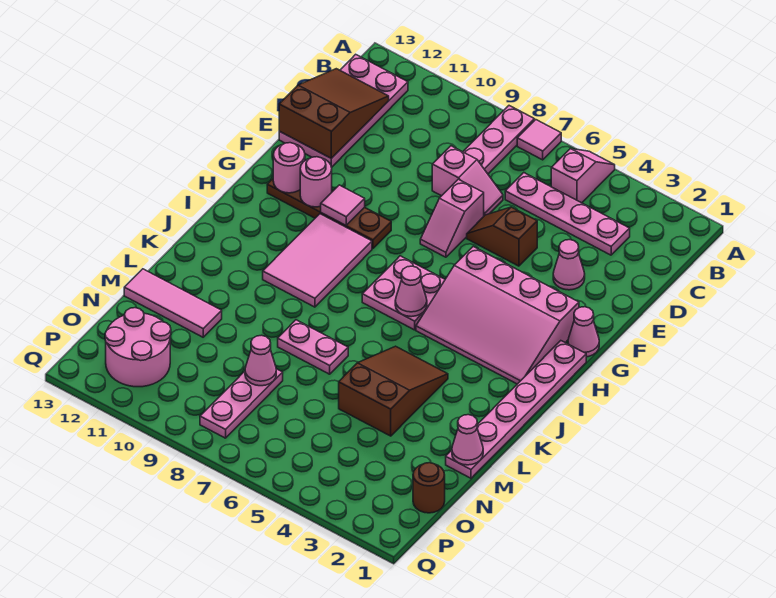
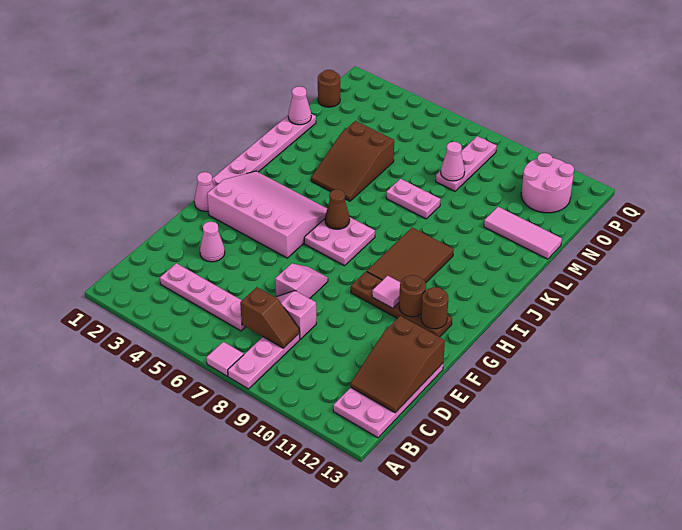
pink 1x2 slope [551,149,615,203] -> none
brown 1x2 slope [467,207,537,266] -> brown 1x2 slope moved to [240,287,300,348]
pink 1x1 round brick [300,157,332,207] -> brown 1x1 round brick [399,275,426,317]
pink 1x1 round brick [273,143,305,193] -> brown 1x1 round brick [421,287,449,329]
pink 2x3 tile [263,214,372,307] -> brown 2x3 tile [367,228,454,283]
pink 1x1 cone [395,266,427,317] -> brown 1x1 cone [325,189,350,229]

